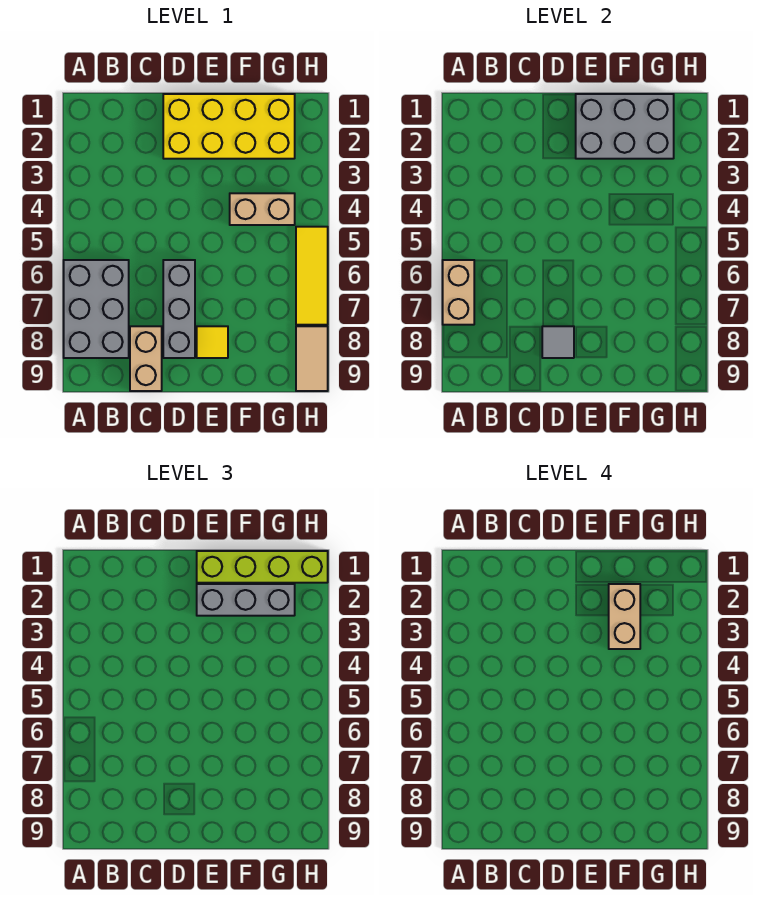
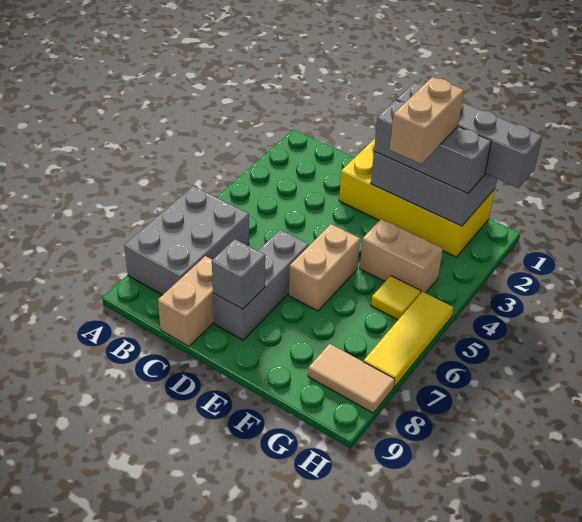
tan 1x2 brick [443,260,474,325] -> tan 1x2 brick moved to [289,224,360,311]
grey 1x1 tile [542,326,574,358] -> grey 1x1 brick [212,239,265,309]
lime 1x4 brick [197,551,328,583] -> grey 1x4 brick [396,83,542,188]
yellow 1x1 tile [197,326,228,358] -> yellow 1x1 tile moved to [371,276,421,320]
tan 1x2 tile [296,326,328,391] -> tan 1x2 tile turned to [308,344,395,413]

